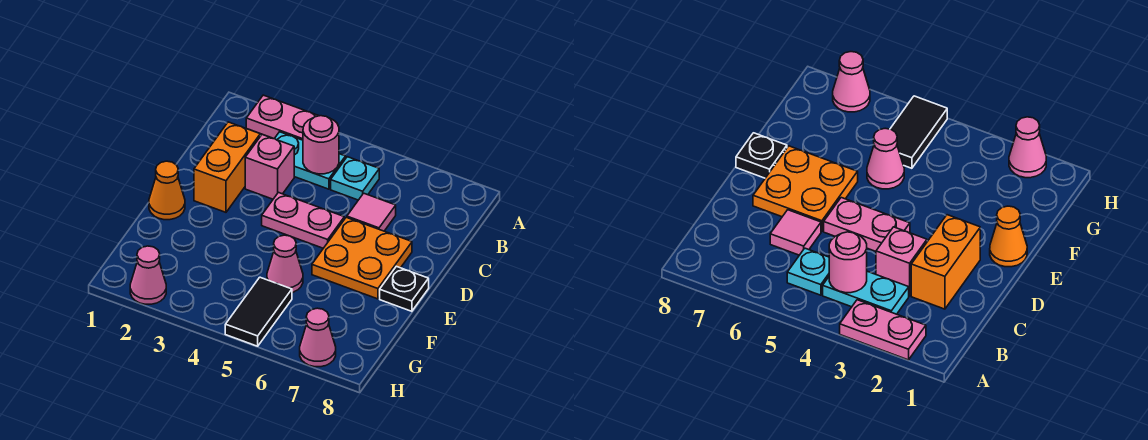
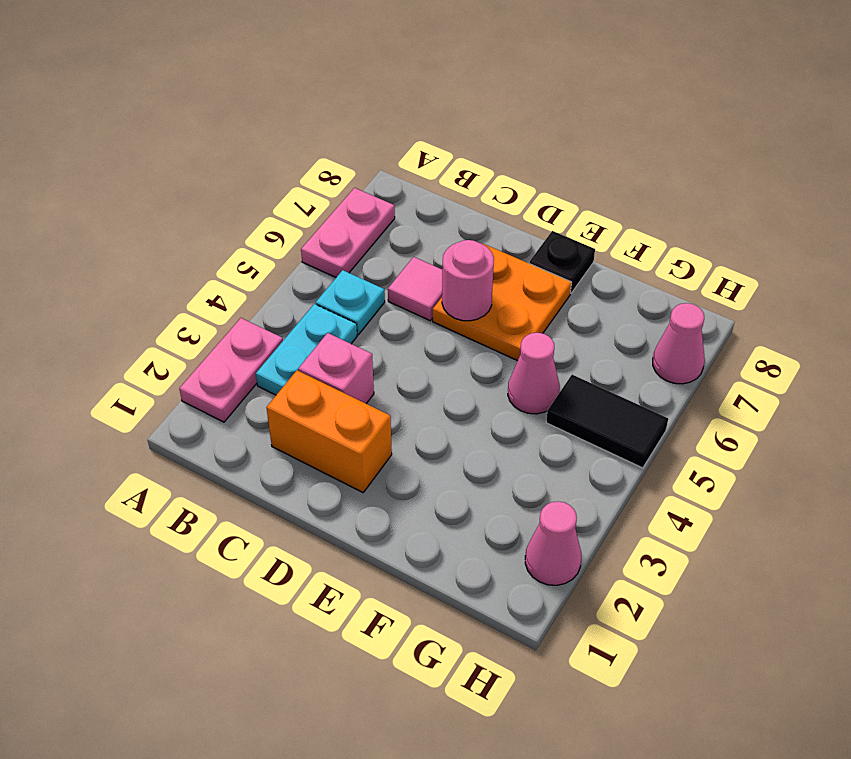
pink 1x1 round brick [303,116,339,174] -> pink 1x1 round brick moved to [442,240,494,321]
pink 1x2 plate [262,193,344,248] -> pink 1x2 plate moved to [301,188,395,277]
orange 1x1 cone [149,161,185,220] -> none

